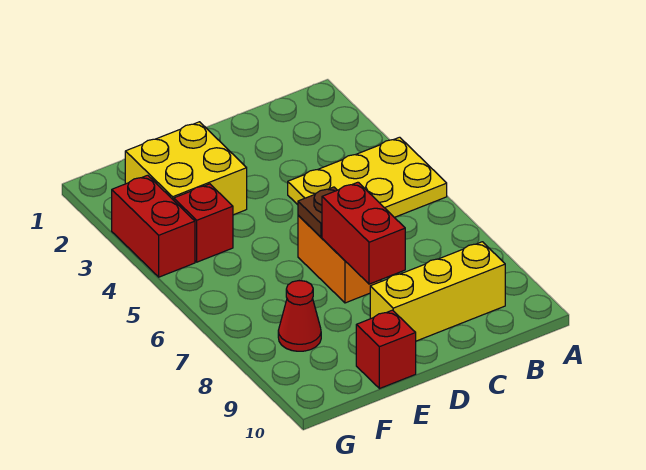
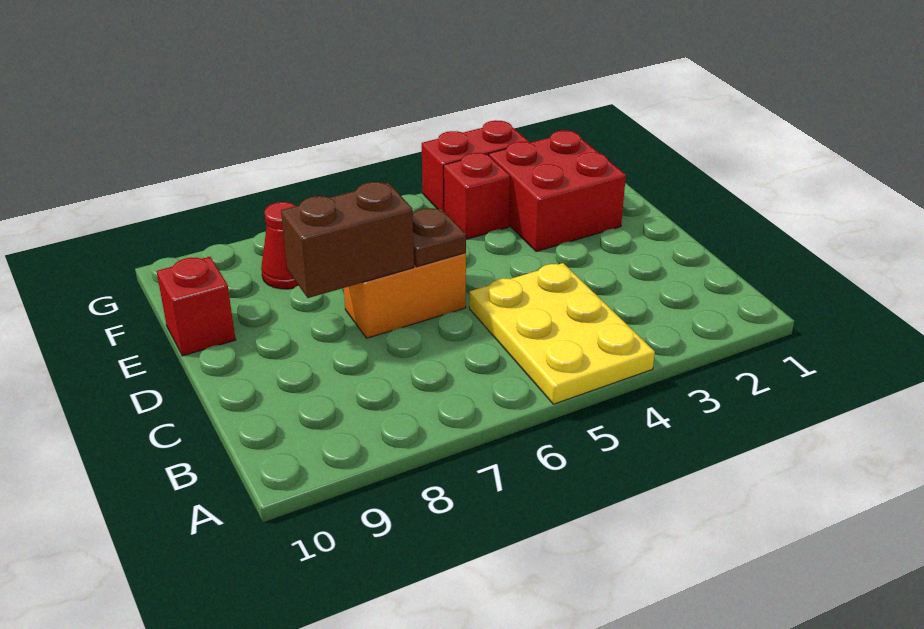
yellow 1x3 brick [370,242,505,341] -> none
red 1x2 brick [322,182,405,284] -> brown 1x2 brick [281,182,414,298]
yellow 2x2 brick [125,122,247,215] -> red 2x2 brick [489,131,626,252]

